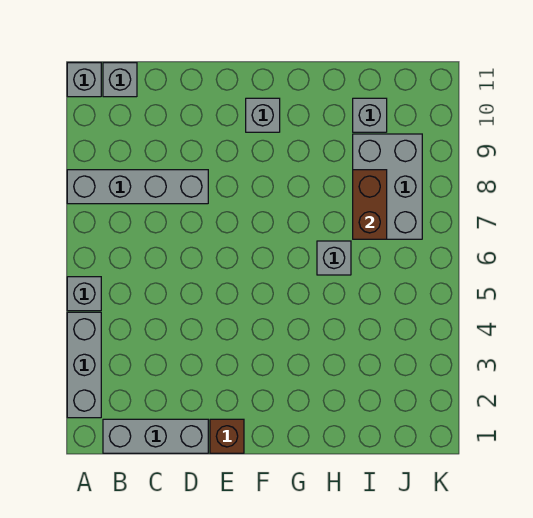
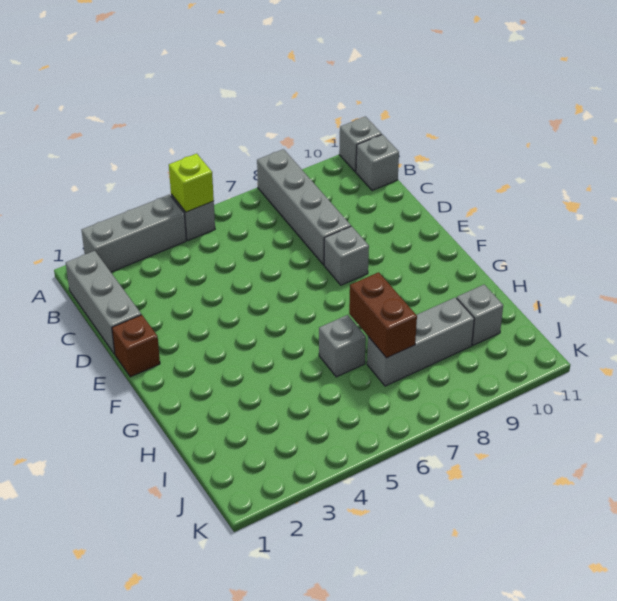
none -> lime 1x1 brick [169,154,214,212]
grey 1x1 brick [246,98,280,132] -> grey 1x1 brick moved to [324,226,369,285]
grey 2x3 brick [353,134,422,239] -> grey 1x3 brick [367,297,474,386]
brown 1x2 brick [353,170,387,239] -> brown 1x2 brick turned to [349,272,417,358]

